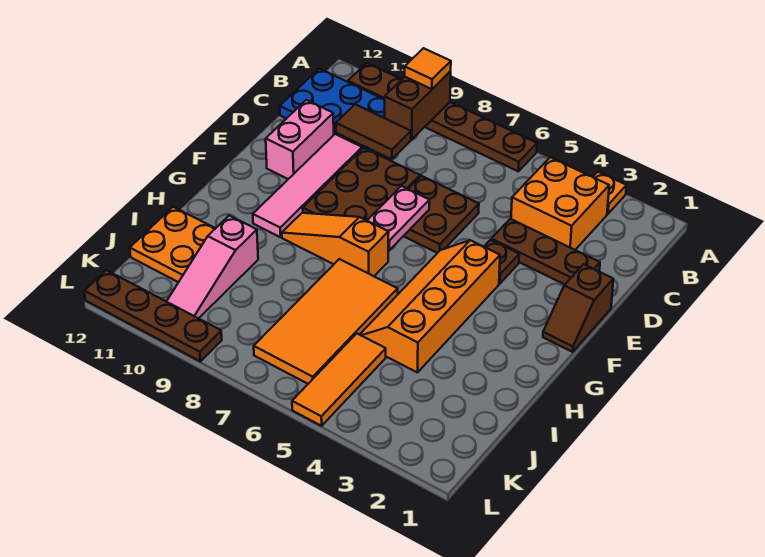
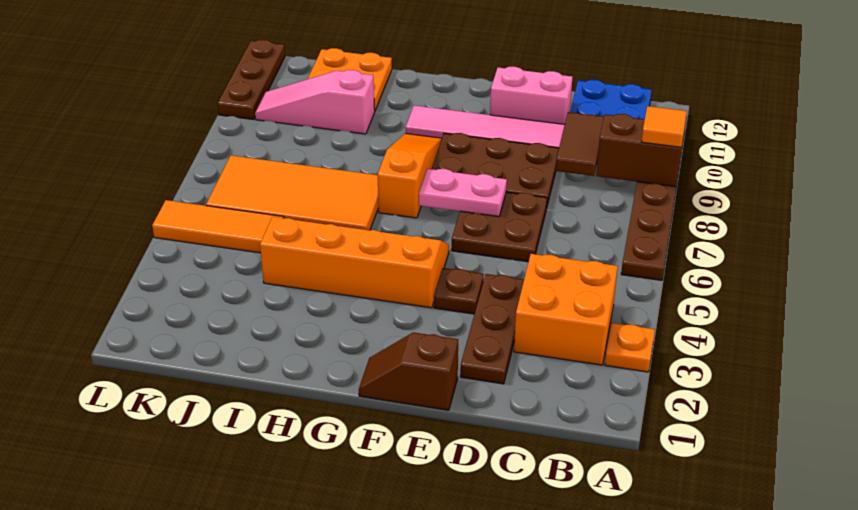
brown 1x4 plate [84,270,222,361] -> brown 1x3 plate [217,40,285,119]

